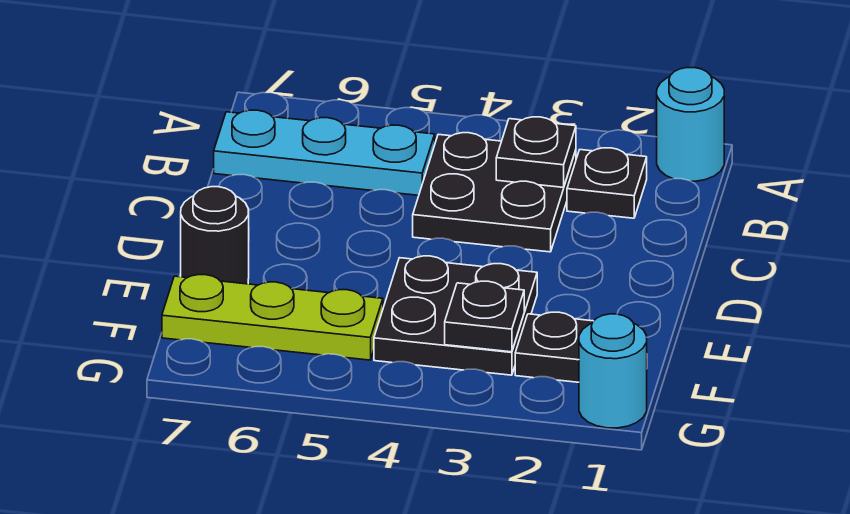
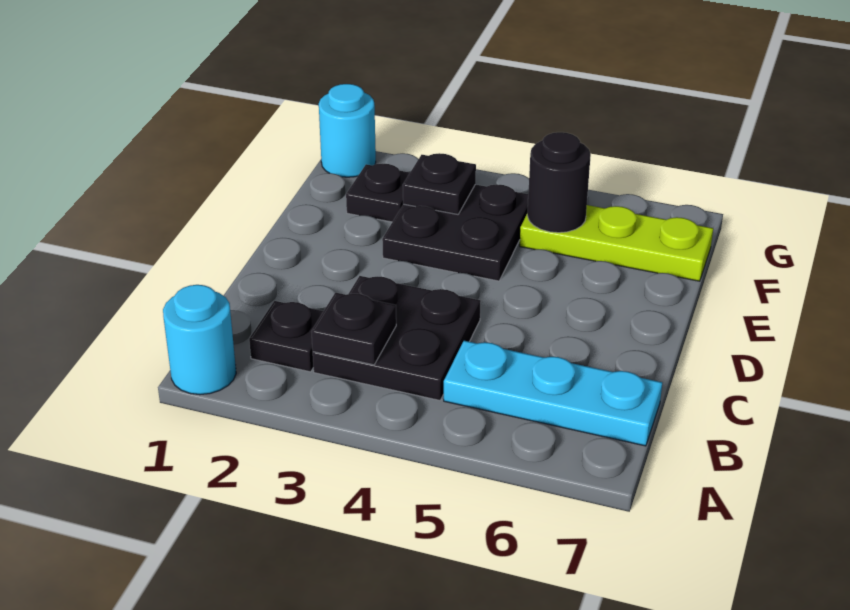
black 1x1 round brick [181,187,249,284] -> black 1x1 round brick moved to [527,132,591,233]

